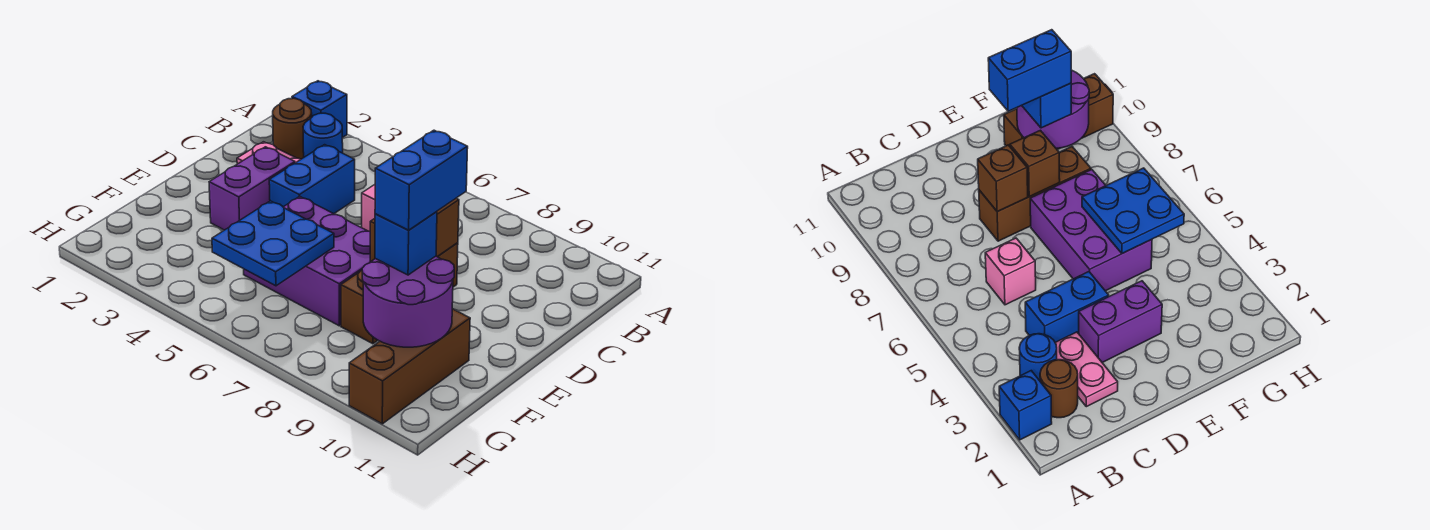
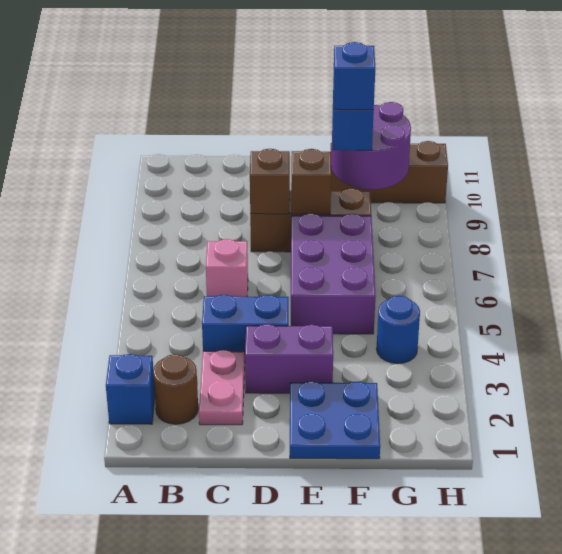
blue 1x1 round brick [303,113,343,157] -> blue 1x1 round brick moved to [377,296,420,364]
blue 1x2 brick [375,130,468,230] -> blue 1x1 brick [333,42,375,110]
blue 2x2 plate [212,201,334,286] -> blue 2x2 plate moved to [290,381,380,459]

